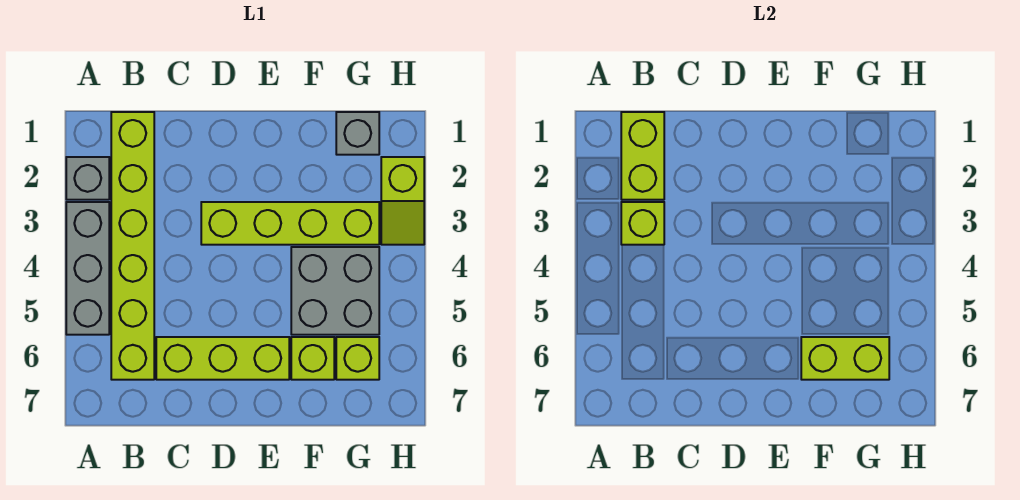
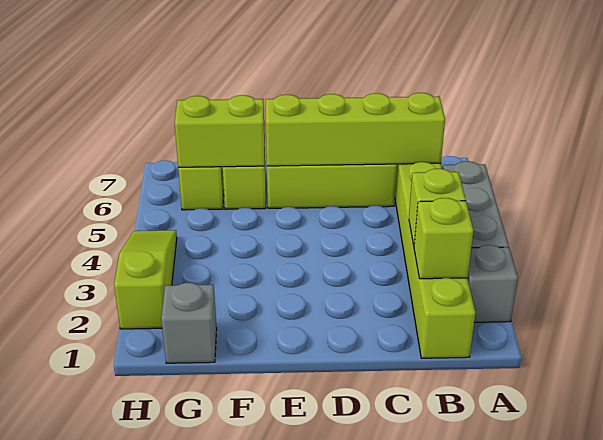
lime 1x2 brick [621,112,664,200] -> lime 1x1 brick [414,198,473,279]
lime 1x4 brick [201,202,379,245] -> lime 1x4 brick moved to [266,93,445,166]
grey 2x2 brick [291,247,379,335] -> none
lime 1x2 slope [381,157,424,245] -> lime 1x3 slope [114,230,177,329]

